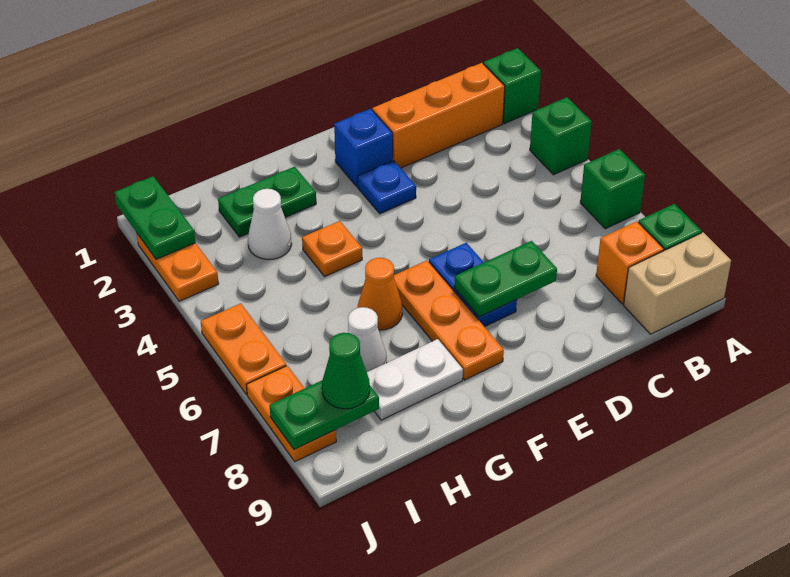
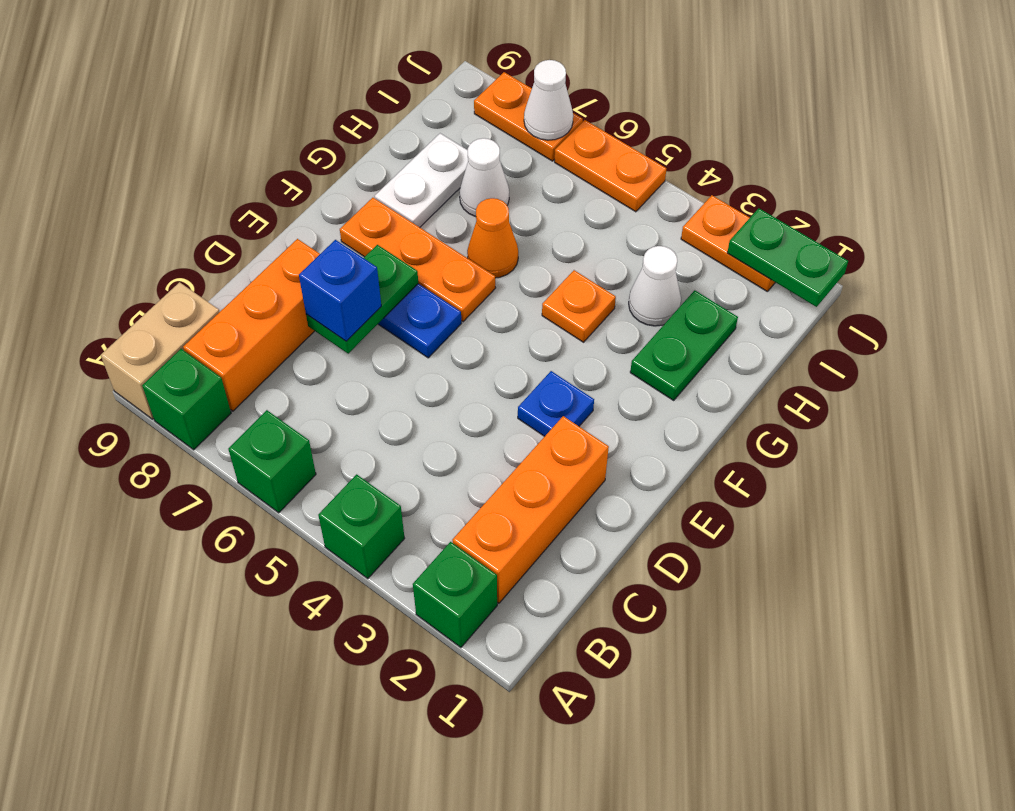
orange 1x1 brick [596,221,664,304] -> orange 1x3 brick [183,239,320,411]
blue 1x1 brick [334,109,393,187] -> blue 1x1 brick moved to [299,240,381,341]
green 1x2 plate [269,381,379,450] -> none
green 1x1 cone [322,333,370,409] -> none
none -> white 1x1 cone [524,60,573,140]

